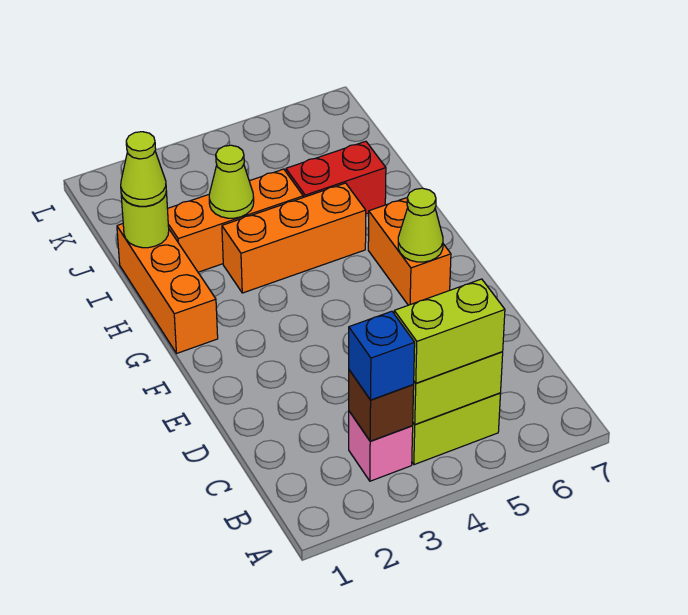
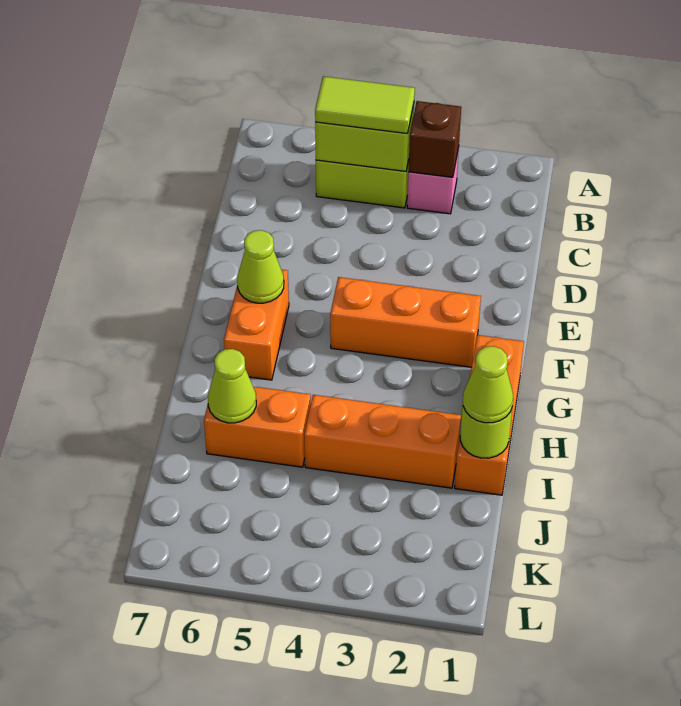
blue 1x1 brick [349,311,415,400] -> none
lime 1x2 brick [394,279,505,383] -> lime 1x2 tile [315,76,415,134]
orange 1x3 brick [222,183,366,293] -> orange 1x3 brick moved to [330,277,481,367]
lime 1x1 cone [209,145,254,218] -> lime 1x1 cone moved to [208,349,256,423]
red 1x2 brick [286,141,386,214] -> orange 1x2 brick [204,386,311,467]

